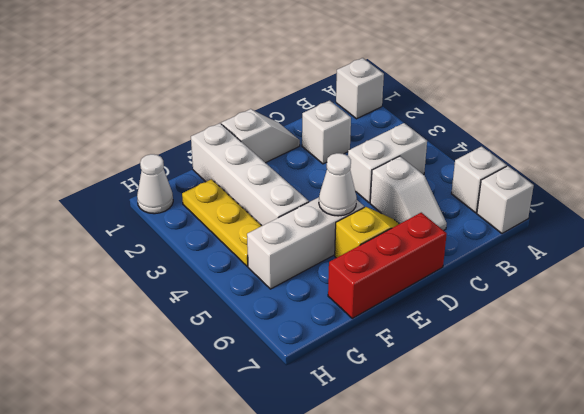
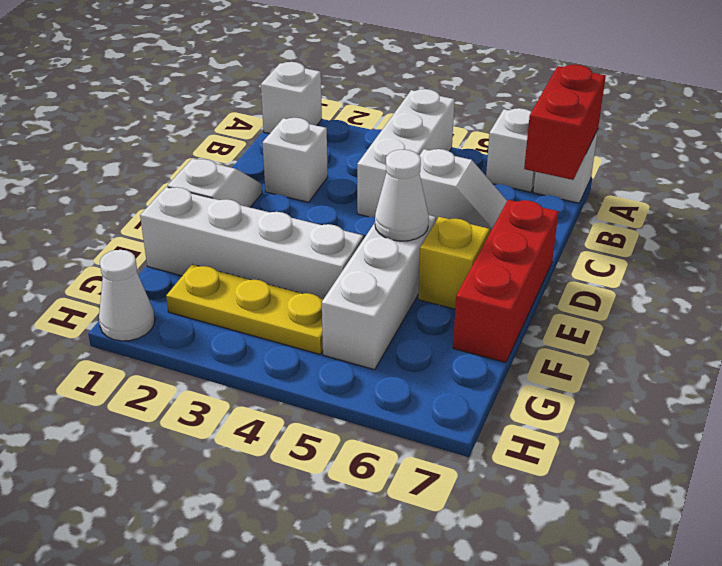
none -> red 1x2 brick [524,65,606,180]
white 1x2 brick [348,123,427,203] -> white 1x3 brick [357,89,455,217]

